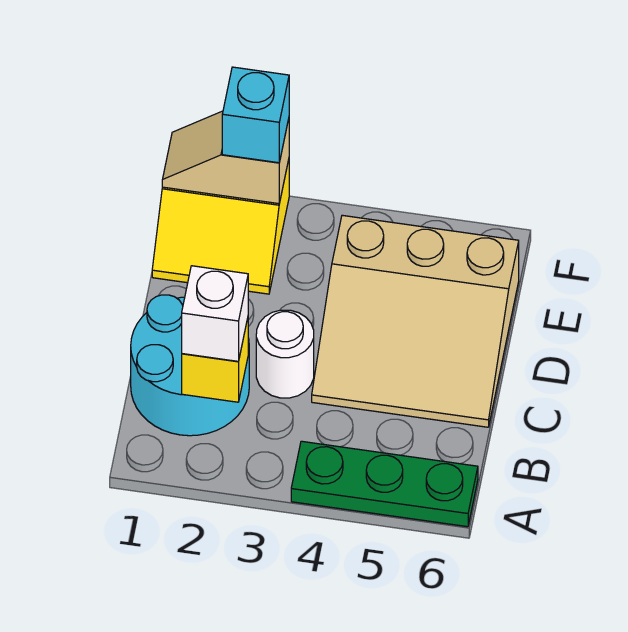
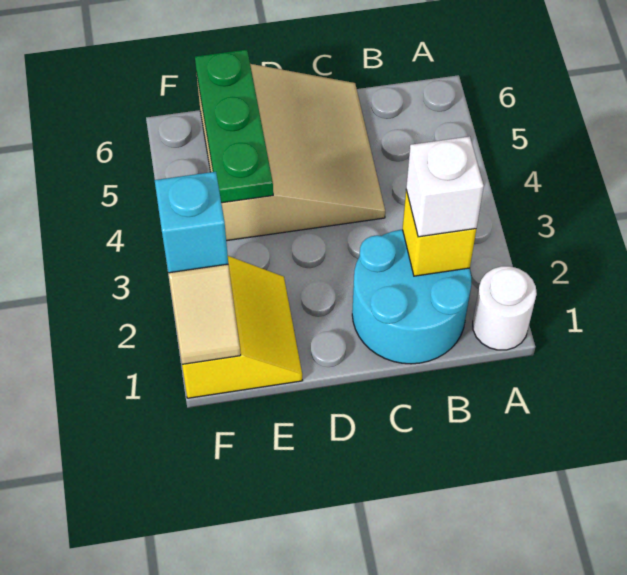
green 1x3 plate [291,441,478,527] -> green 1x3 plate moved to [195,50,273,203]
white 1x1 round brick [256,310,314,398] -> white 1x1 round brick moved to [473,266,537,350]

